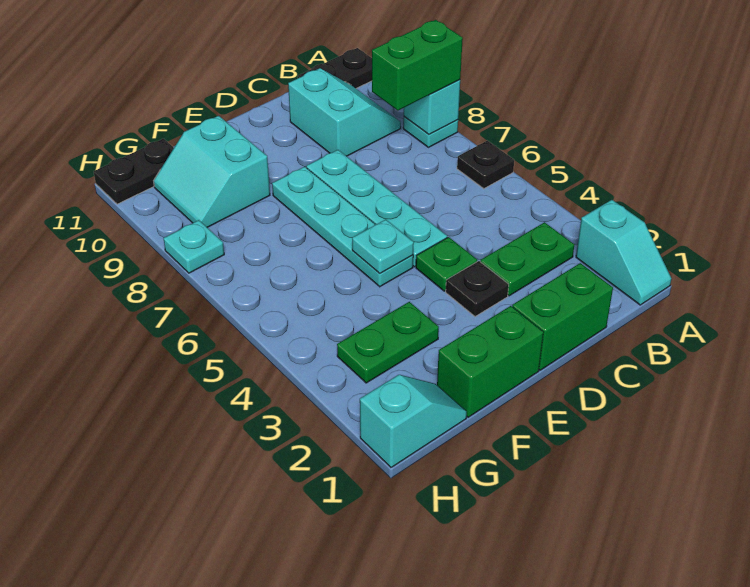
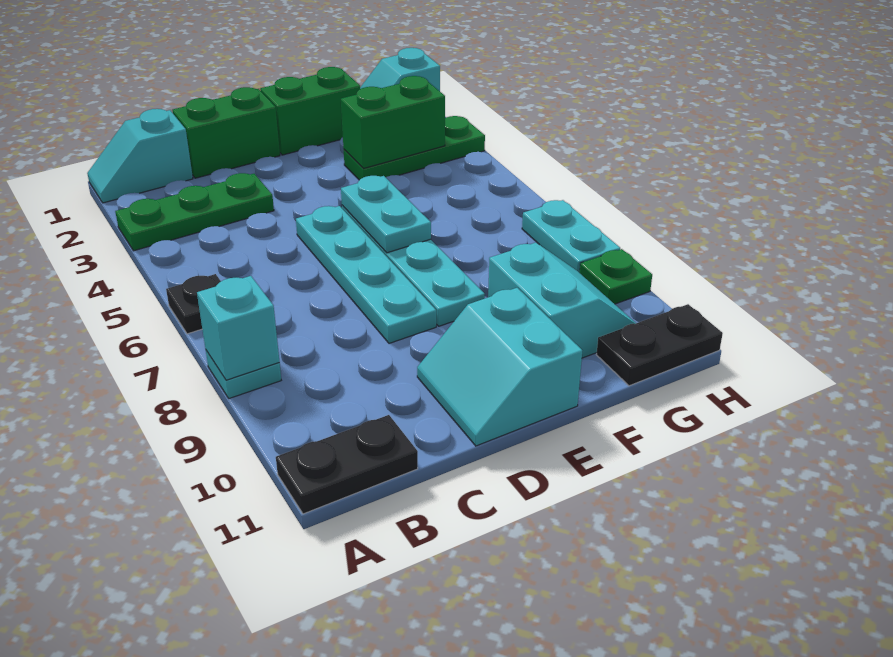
cyan 1x2 slope [576,200,672,305] -> cyan 1x2 slope turned to [87,109,193,203]
green 1x2 brick [372,20,463,111] -> green 1x2 brick moved to [341,76,445,169]
green 1x2 plate [480,222,575,296] -> green 1x3 plate [115,173,274,251]
cyan 2x2 slope [288,68,401,156] -> cyan 2x2 slope moved to [417,288,582,446]
black 1x1 plate [446,261,509,317] -> none
green 1x1 plate [416,237,477,291] -> green 1x1 plate moved to [580,249,652,304]
cyan 1x1 plate [352,219,414,273] -> cyan 1x2 plate [341,176,431,253]
green 1x2 plate [337,302,439,383] -> green 1x3 plate [344,116,485,180]
cyan 1x1 plate [164,220,224,273] -> cyan 1x2 plate [522,200,620,273]

